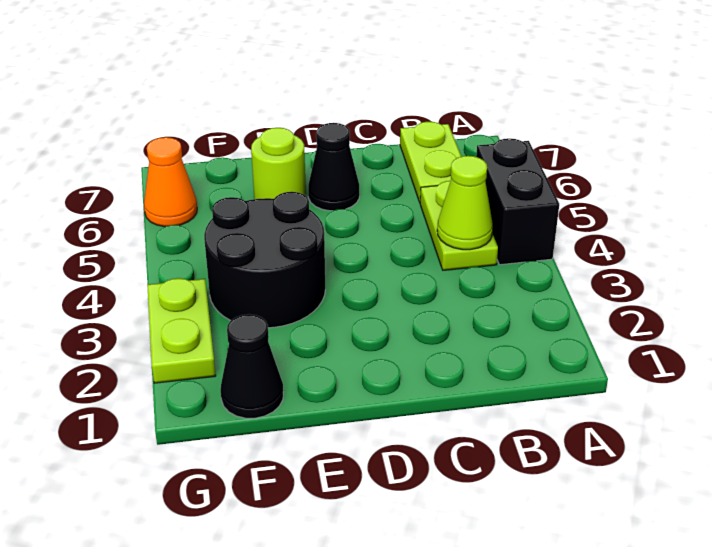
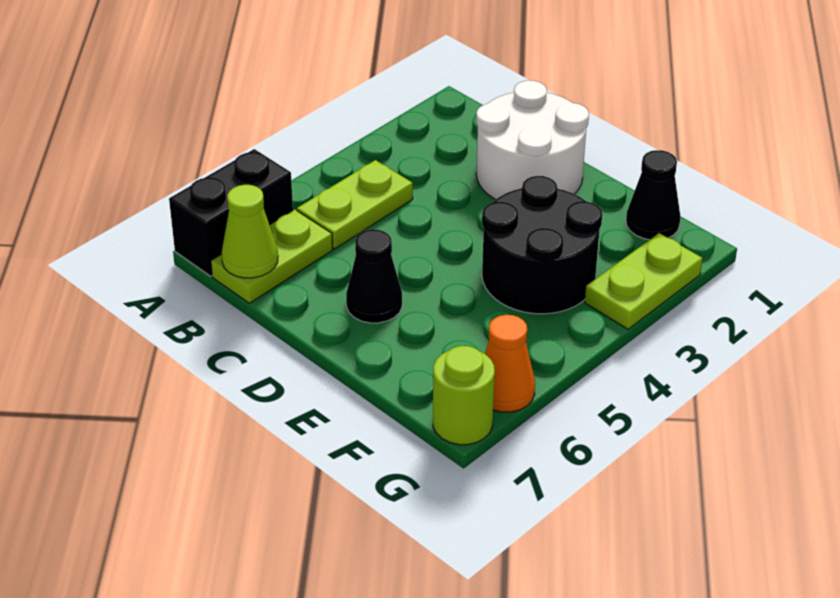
black 1x2 brick [476,138,559,265] -> black 1x2 brick moved to [169,149,293,276]
lime 1x1 cone [437,156,493,250] -> lime 1x1 cone moved to [222,185,278,278]
none -> white 2x2 round brick [476,80,589,200]
lime 1x1 round brick [251,128,306,199] -> lime 1x1 round brick moved to [433,346,495,445]

